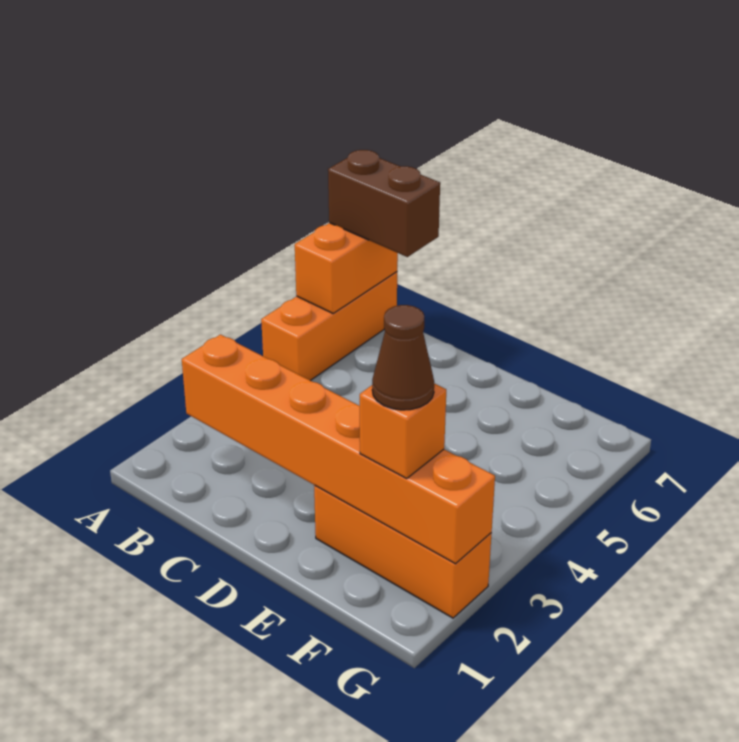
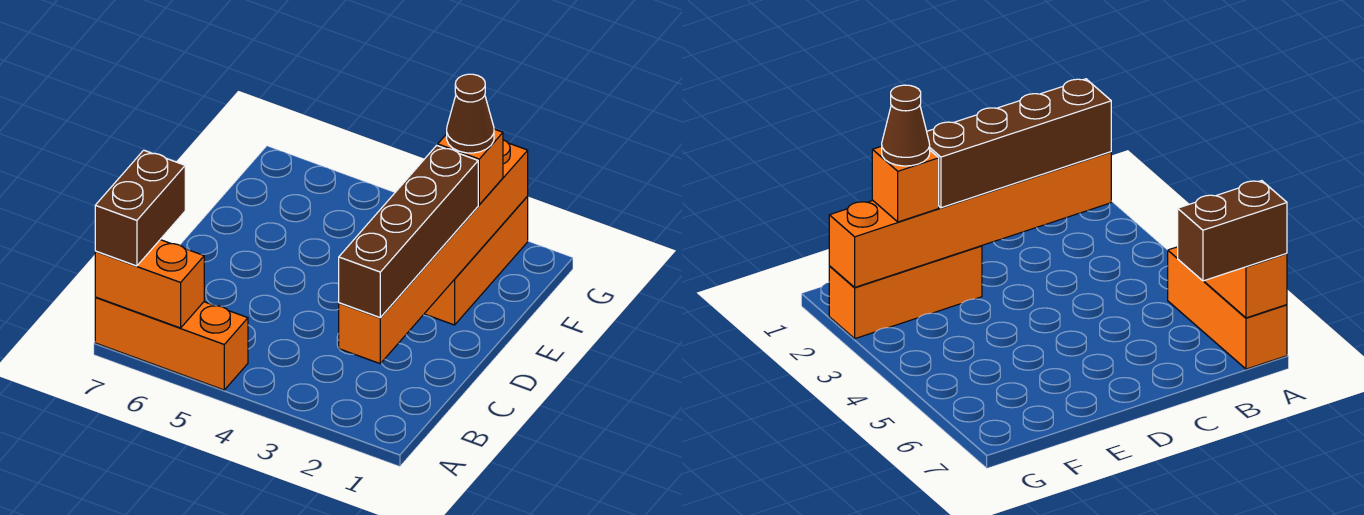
none -> brown 1x4 brick [339,145,478,318]

